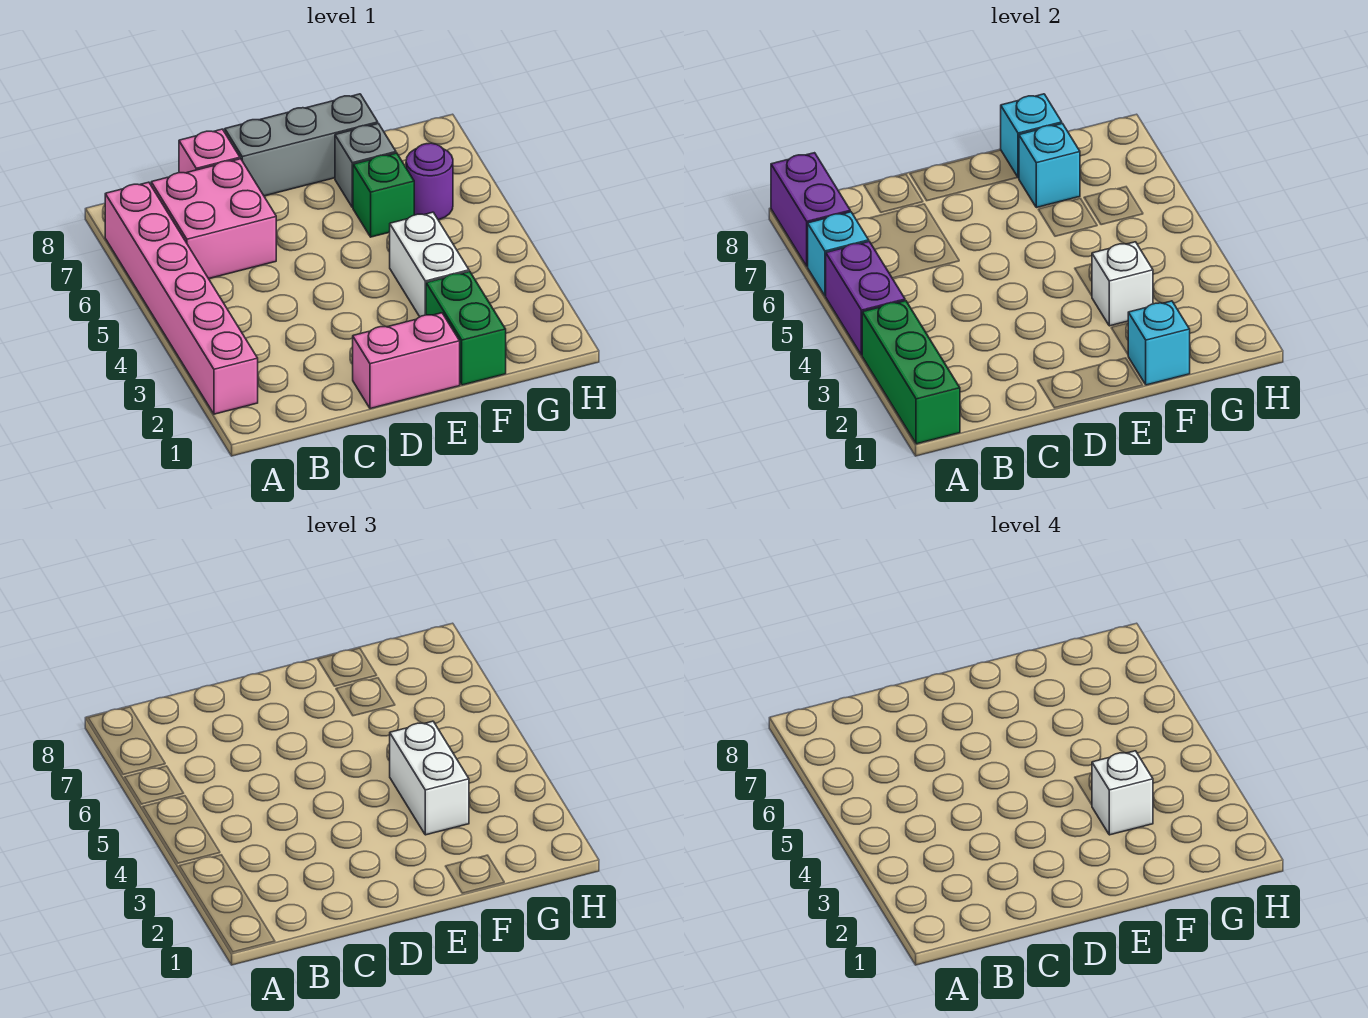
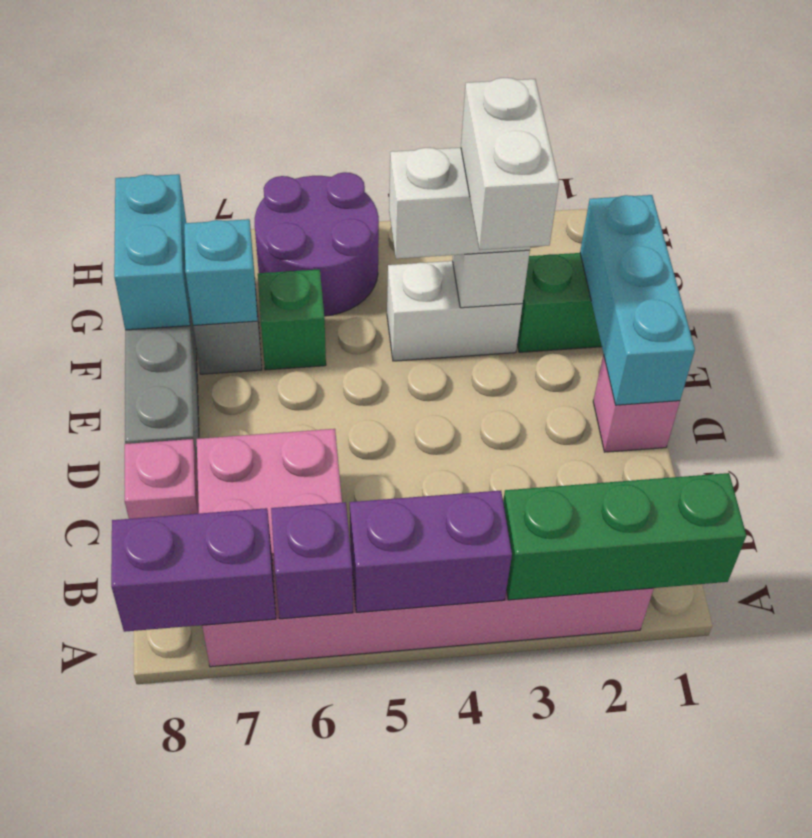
cyan 1x1 brick [808,212,869,296] -> purple 1x1 brick [271,502,353,619]
pink 1x2 brick [353,313,460,409] -> pink 1x1 brick [593,355,680,452]
cyan 1x1 brick [1128,301,1190,385] -> cyan 1x3 brick [580,195,695,405]
white 1x1 brick [1092,751,1153,835] -> white 1x2 brick [461,78,559,250]
cyan 1x1 brick [1001,94,1062,178] -> cyan 1x2 brick [114,174,190,330]
purple 1x1 round brick [406,143,453,220] -> purple 2x2 round brick [255,172,379,316]

